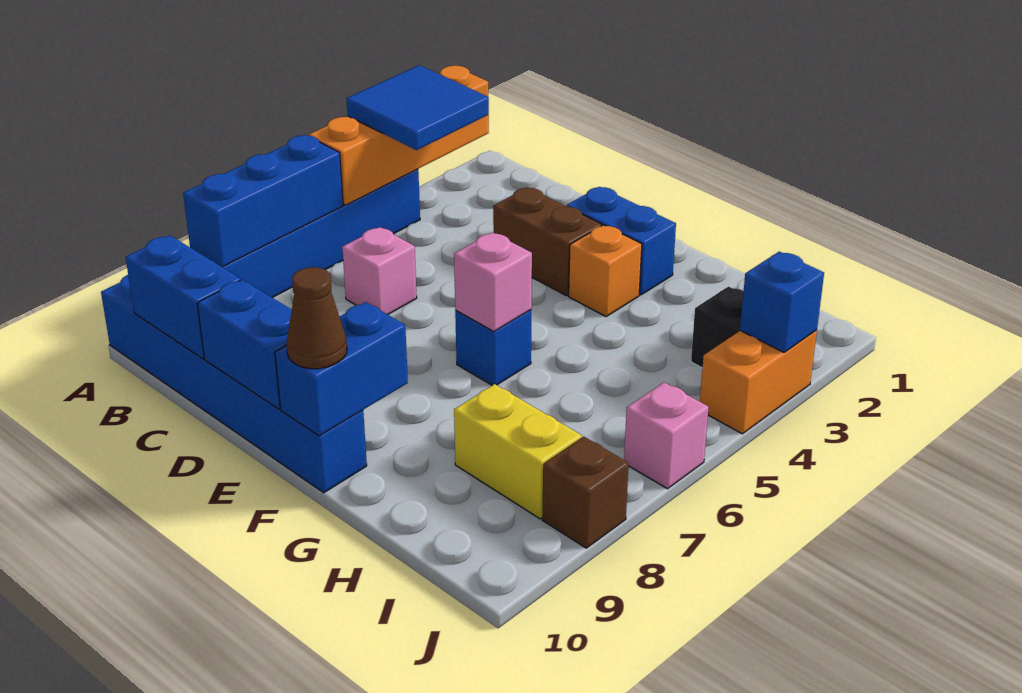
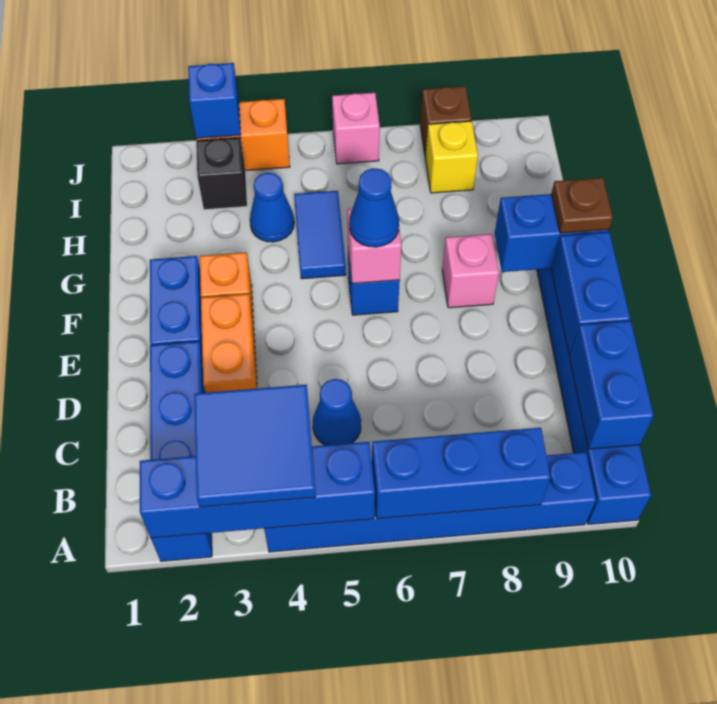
none -> blue 1x4 brick [150,341,212,561]
orange 1x4 brick [309,66,489,205] -> blue 1x4 brick [140,442,375,538]
none -> blue 1x1 cone [313,379,361,445]
pink 1x1 brick [342,227,417,315] -> pink 1x1 brick moved to [442,234,499,308]
brown 1x2 brick [493,188,602,296] -> orange 1x2 brick [201,294,257,393]
none -> blue 1x1 cone [349,168,399,247]
brown 1x1 cone [286,267,347,369] -> brown 1x1 plate [551,178,613,233]
none -> blue 1x2 tile [294,191,346,279]
none -> blue 1x1 cone [250,173,294,242]
yellow 1x2 brick [454,384,582,519] -> yellow 1x1 brick [425,121,478,193]

